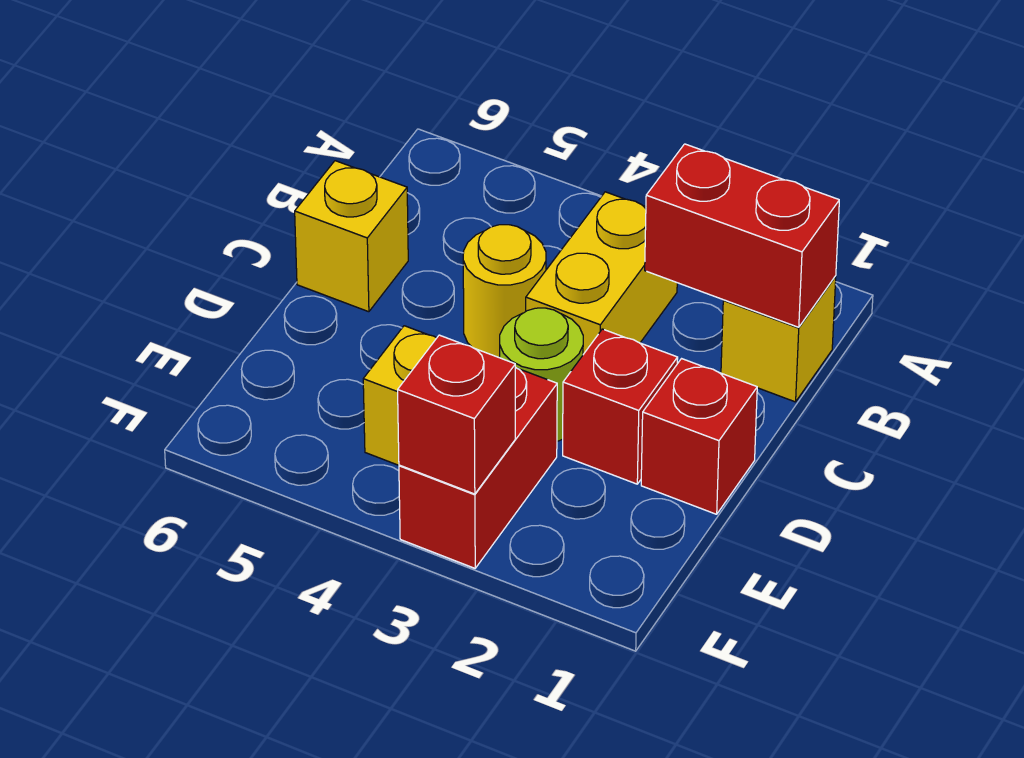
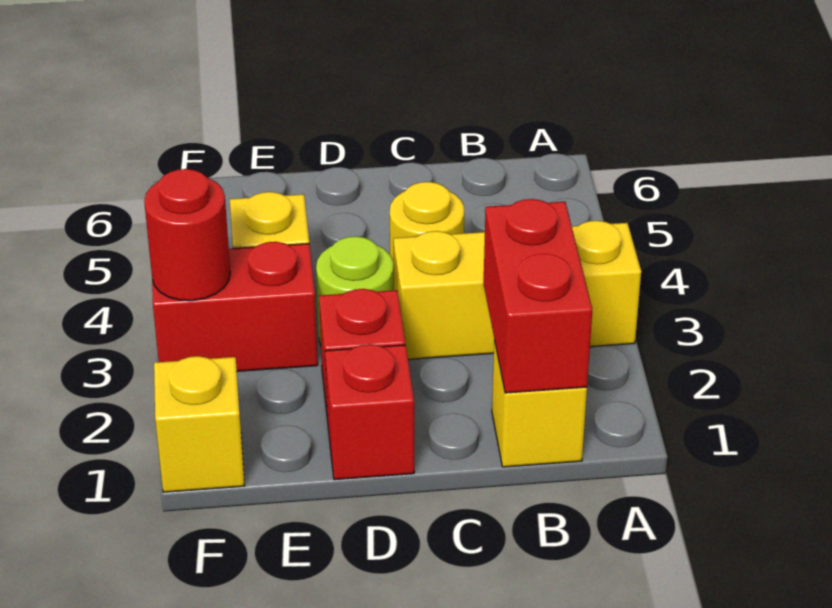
yellow 1x2 brick [526,192,677,354] -> yellow 1x3 brick [394,221,641,359]
yellow 1x1 brick [295,161,408,312] -> yellow 1x1 brick moved to [154,356,245,492]
red 1x1 brick [398,335,515,494] -> red 1x1 round brick [144,169,230,301]

